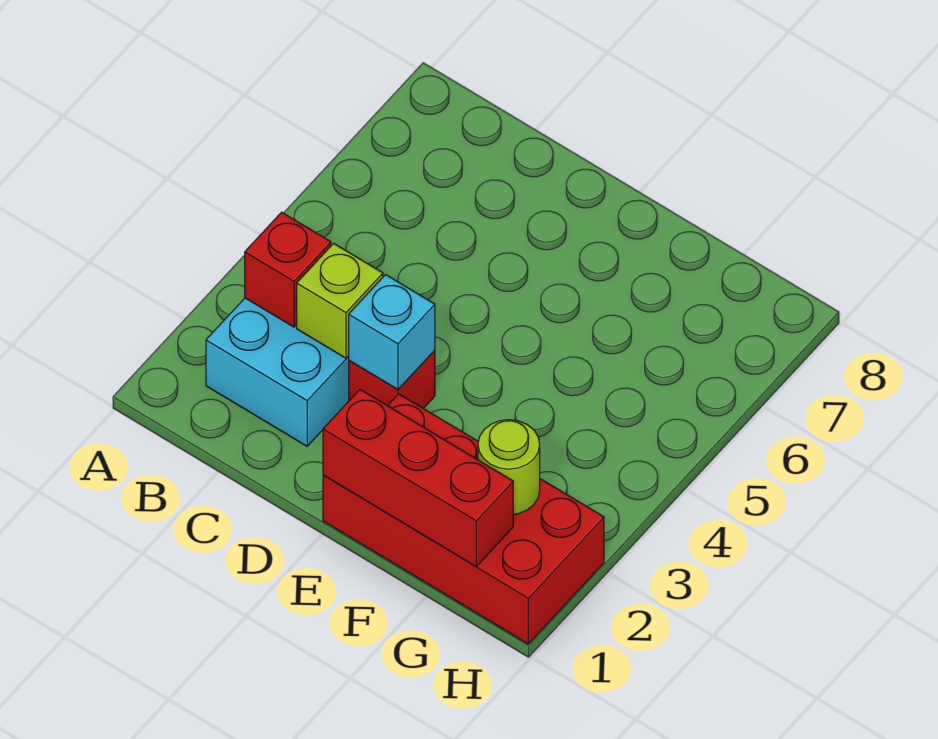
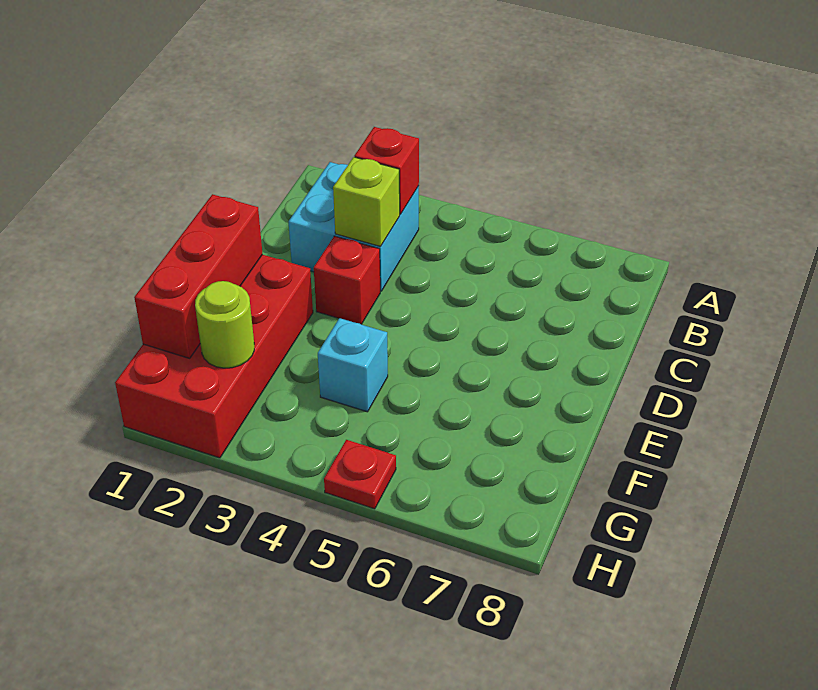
cyan 1x1 brick [349,275,435,389] -> cyan 1x1 brick moved to [318,318,388,412]
none -> red 1x1 plate [324,440,396,509]

